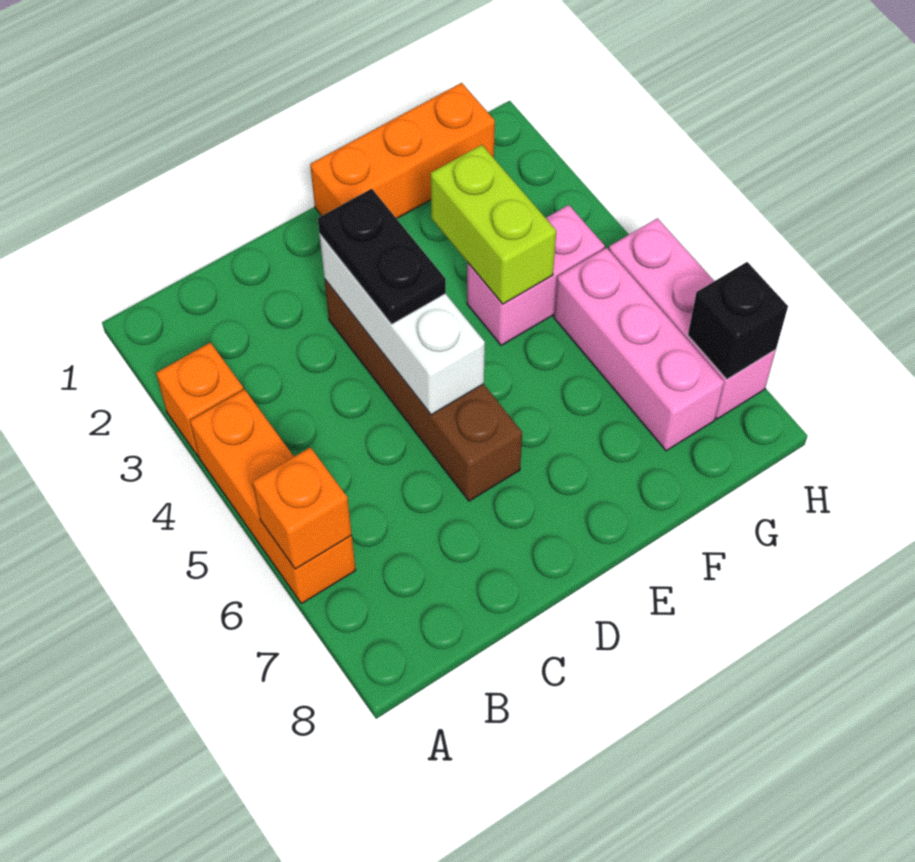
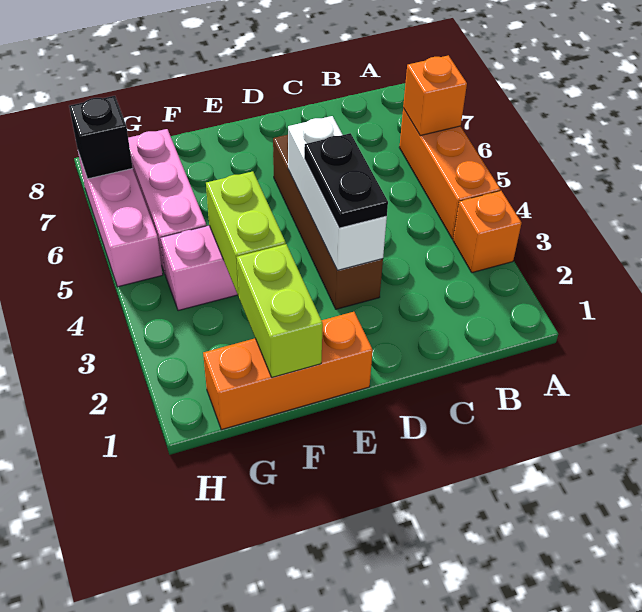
none -> lime 1x2 brick [237,244,323,377]

